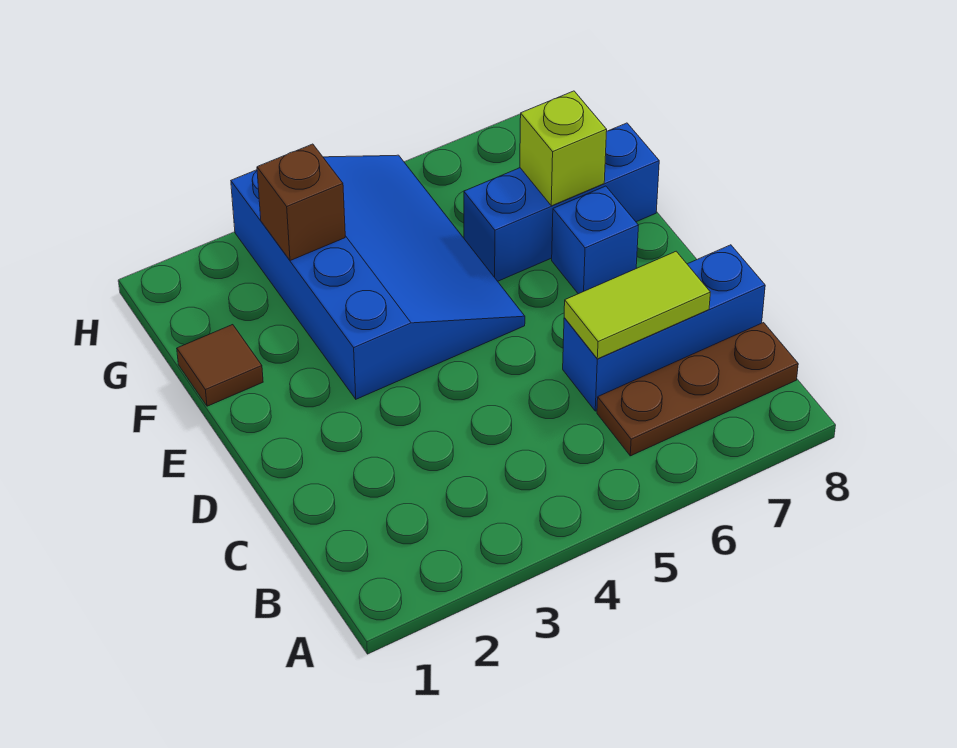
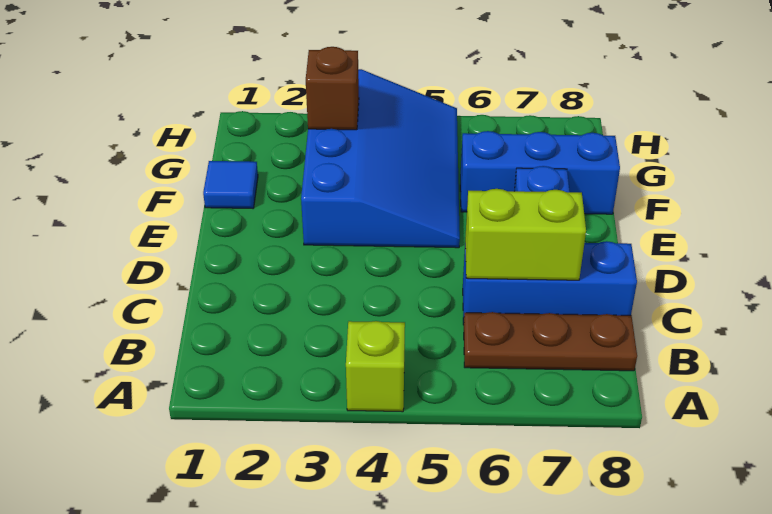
lime 1x2 tile [564,251,710,359] -> lime 1x2 brick [465,189,586,280]
brown 1x1 tile [177,325,263,406] -> blue 1x1 tile [203,161,258,208]
lime 1x1 brick [520,91,607,206] -> lime 1x1 brick moved to [346,321,405,412]

